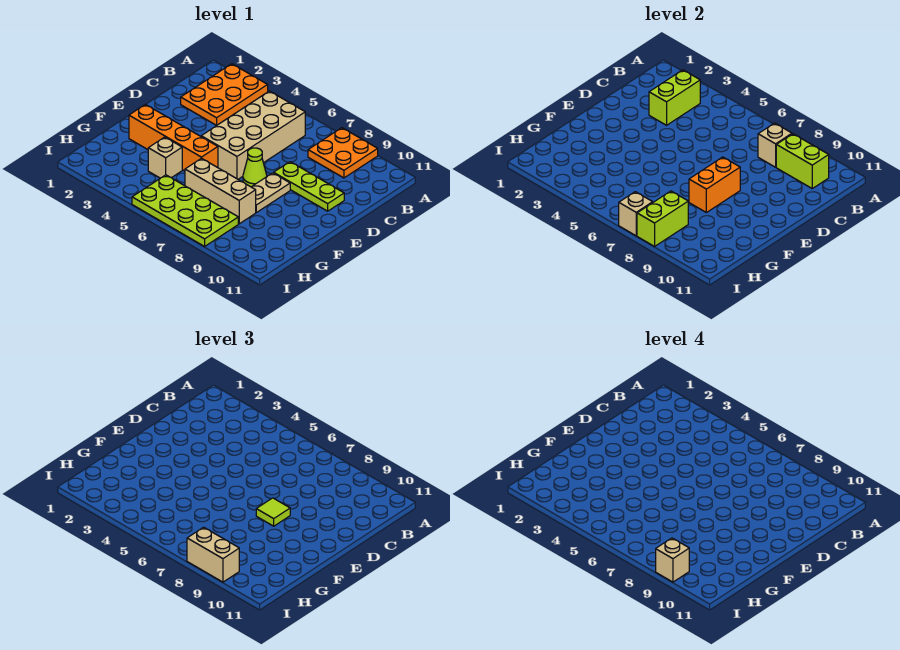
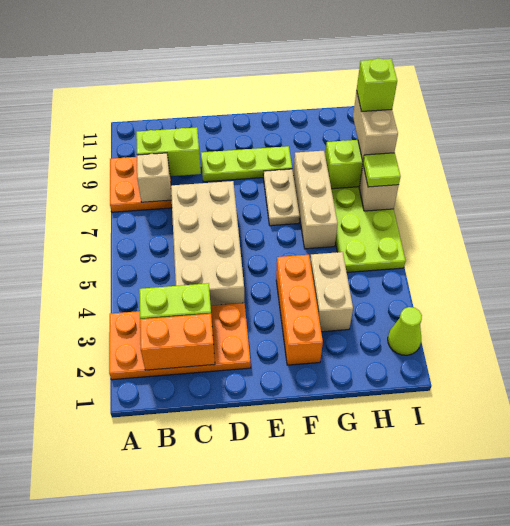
orange 2x3 plate [181,64,268,126] -> orange 2x4 plate [109,303,251,380]
tan 2x4 brick [201,91,305,179] -> tan 2x4 brick turned to [171,181,244,306]
lime 1x2 brick [776,134,829,188] -> lime 1x2 brick turned to [136,127,201,176]
lime 1x3 plate [274,162,344,211] -> lime 1x3 plate turned to [201,146,292,182]
lime 1x1 cone [243,148,267,187] -> lime 1x1 cone moved to [388,307,422,355]
tan 1x2 plate [252,173,290,213] -> tan 1x2 plate turned to [263,169,300,226]
orange 1x2 brick [689,157,740,213] -> orange 1x2 brick moved to [140,314,215,370]
lime 1x1 tile [256,498,290,526] -> lime 1x1 tile moved to [363,153,401,187]
orange 1x4 brick [129,104,218,171] -> orange 1x3 brick [276,255,323,365]
tan 1x1 brick [148,137,182,178] -> tan 1x2 brick [310,252,353,332]
tan 1x1 brick [656,538,689,582] -> lime 1x1 brick [357,58,397,112]

